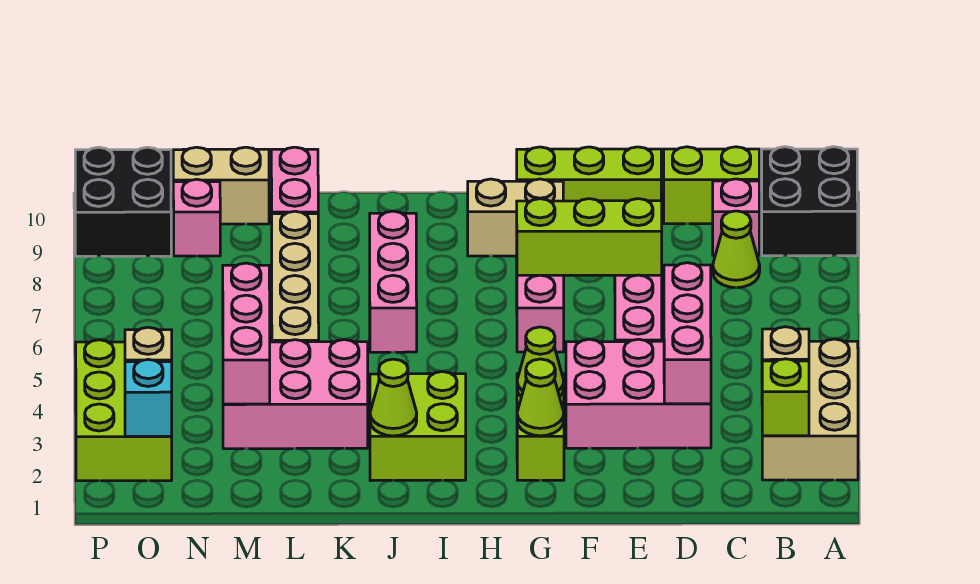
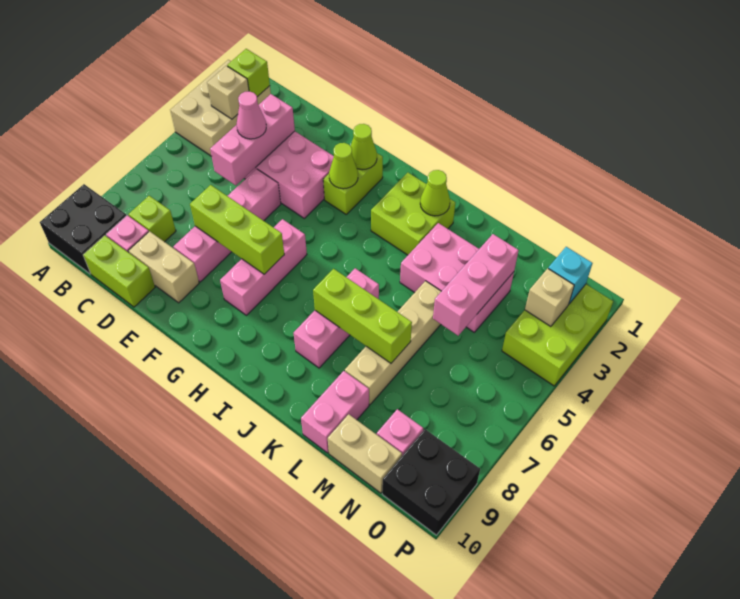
lime 1x1 cone [713,211,760,288] -> lime 1x1 brick [129,196,176,242]
none -> pink 1x1 cone [237,91,266,139]
lime 1x3 brick [517,147,661,201] -> lime 1x3 brick moved to [313,269,412,363]
tan 1x2 brick [468,179,563,256] -> tan 1x2 brick moved to [128,231,199,303]

